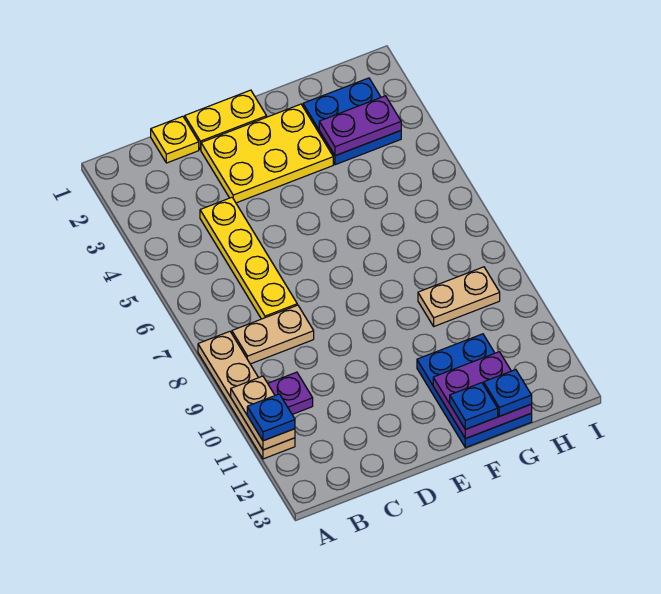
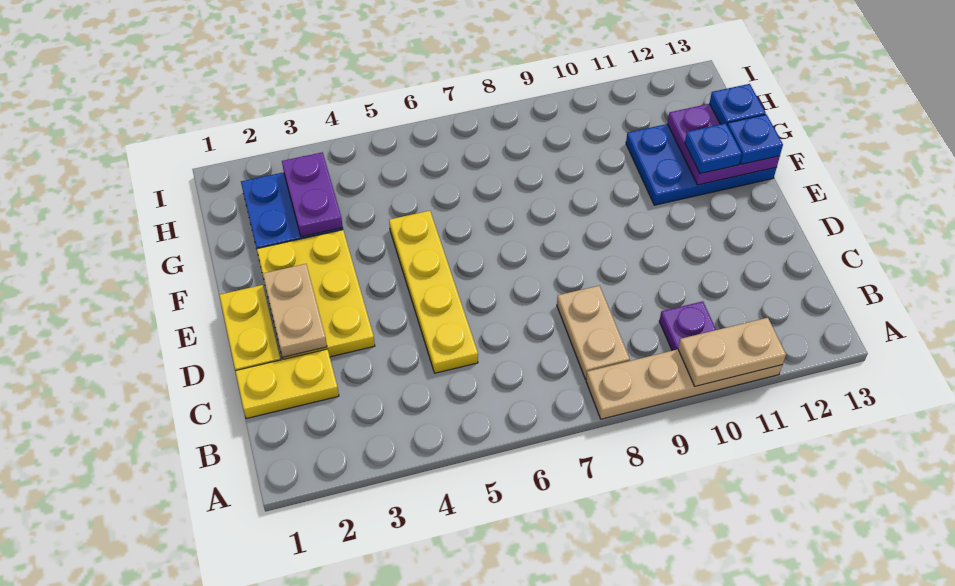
blue 1x1 plate [247,394,295,441] -> blue 1x1 plate moved to [685,123,742,174]
yellow 1x1 plate [151,116,199,163] -> yellow 1x2 plate [235,349,339,419]
yellow 1x4 plate [200,197,297,319] -> yellow 1x4 plate turned to [389,211,478,373]
tan 1x2 plate [418,267,500,326] -> tan 1x2 plate moved to [263,264,327,357]

